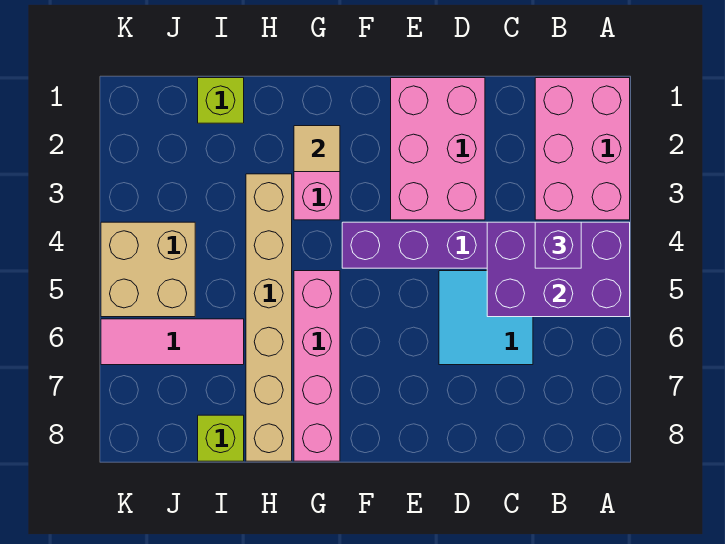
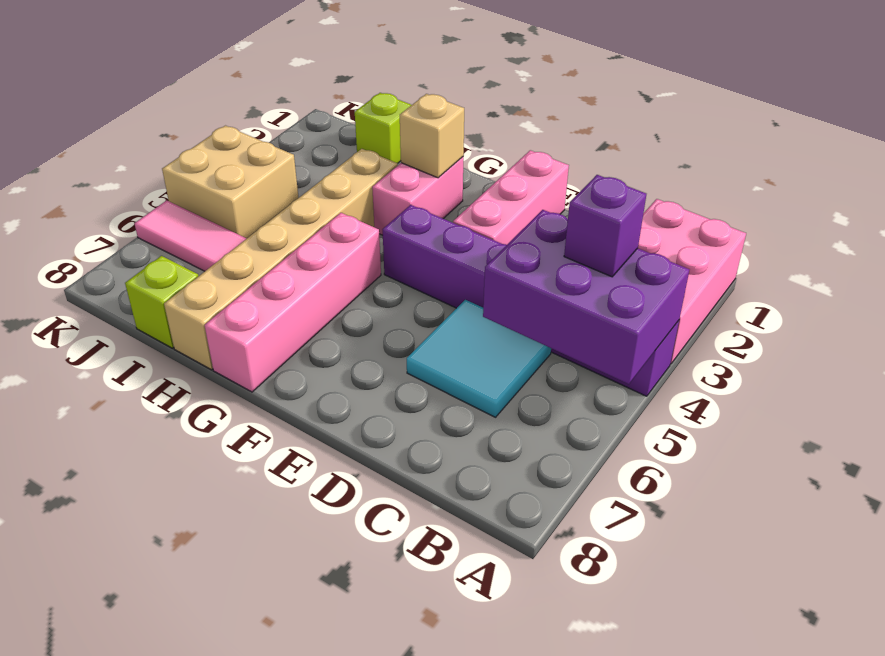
pink 2x3 brick [391,78,485,220] -> pink 1x3 brick [453,150,569,245]
tan 1x1 tile [294,126,340,172] -> tan 1x1 brick [400,94,464,178]

